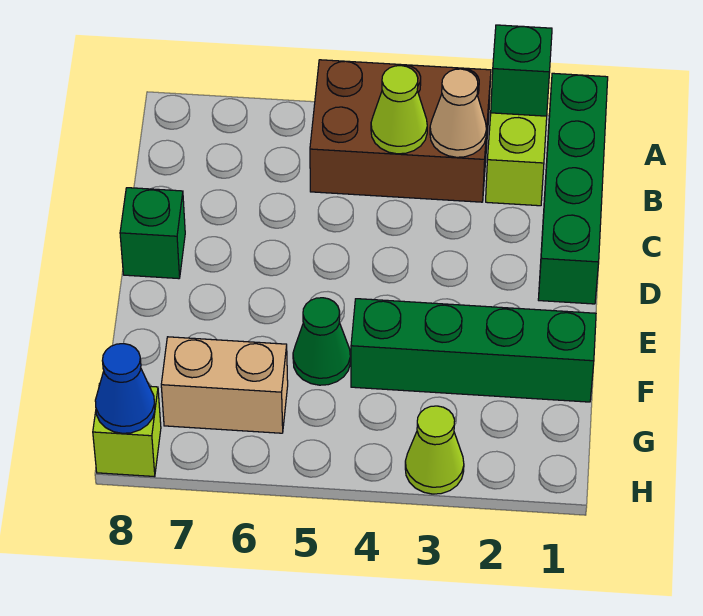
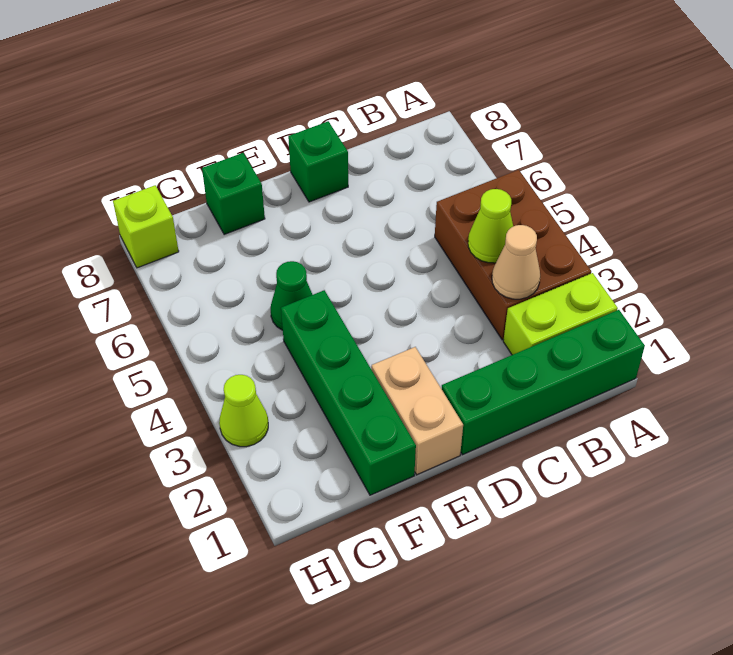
green 1x1 brick [491,25,552,116] -> green 1x1 brick moved to [202,153,265,235]
tan 1x2 brick [161,337,288,433] -> tan 1x2 brick moved to [371,347,463,475]
blue 1x1 cone [95,344,155,433] -> none

